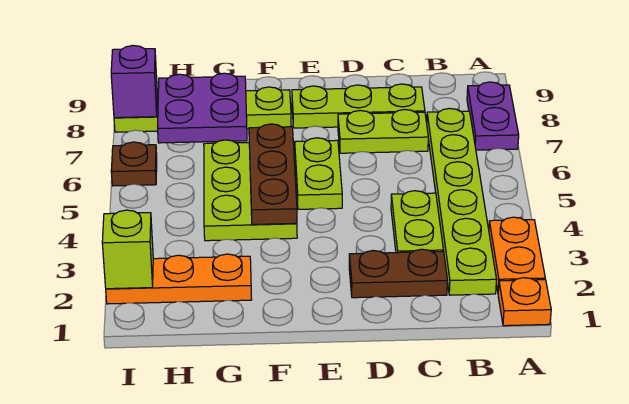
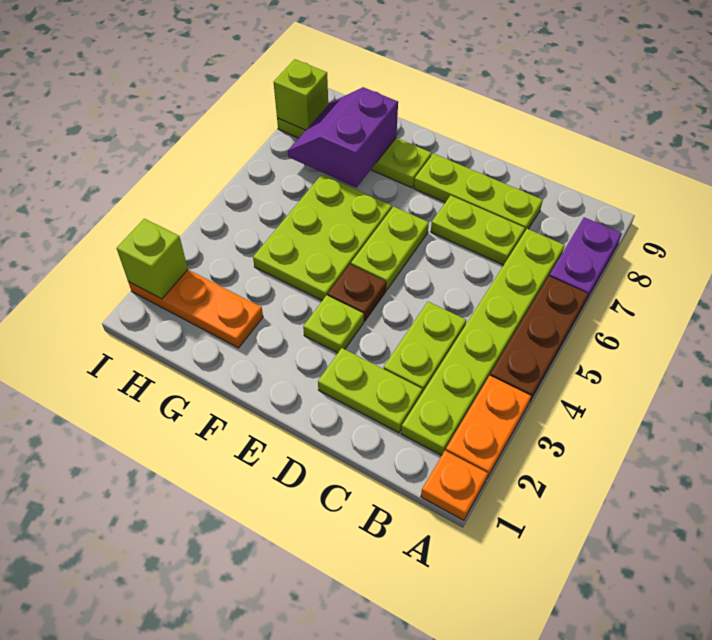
brown 1x2 plate [349,249,448,298] -> lime 1x2 plate [318,348,422,433]
none -> lime 1x1 plate [303,295,364,353]
brown 1x3 plate [249,124,297,225] -> brown 1x3 plate moved to [490,276,588,403]
purple 2x2 plate [158,73,247,143] -> purple 2x2 slope [288,87,398,187]
brown 1x1 plate [111,142,157,186] -> brown 1x1 plate moved to [328,264,386,322]
purple 1x1 brick [111,46,157,118] -> lime 1x1 brick [274,59,328,130]

